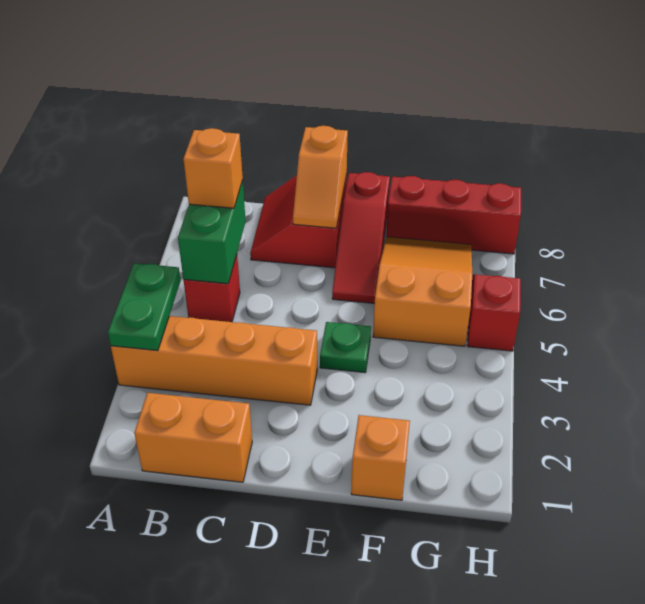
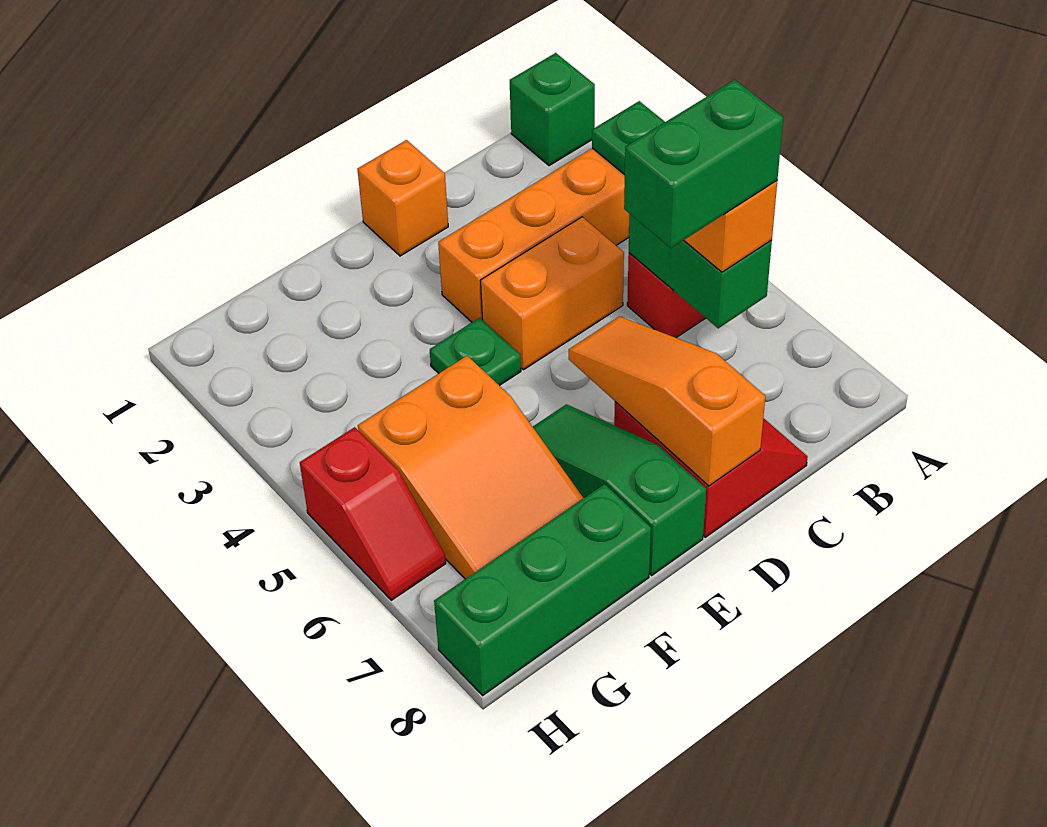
none -> green 1x1 brick [510,53,595,166]
orange 1x2 brick [134,393,252,482] -> orange 1x2 brick moved to [480,217,624,370]
none -> green 1x2 brick [624,80,783,248]
orange 1x2 slope [293,126,348,228] -> orange 1x3 slope [569,316,765,486]
red 1x3 slope [332,172,390,303] -> green 1x3 slope [533,404,706,575]
orange 1x1 brick [351,415,410,500] -> orange 1x1 brick moved to [357,140,448,256]
red 1x3 brick [386,176,521,254] -> green 1x3 brick [434,484,651,695]

